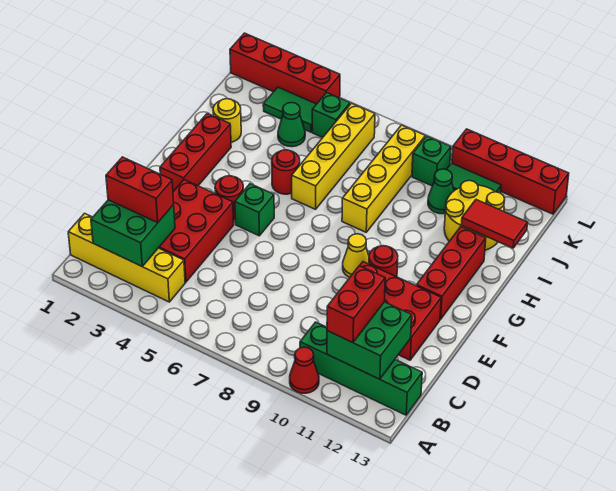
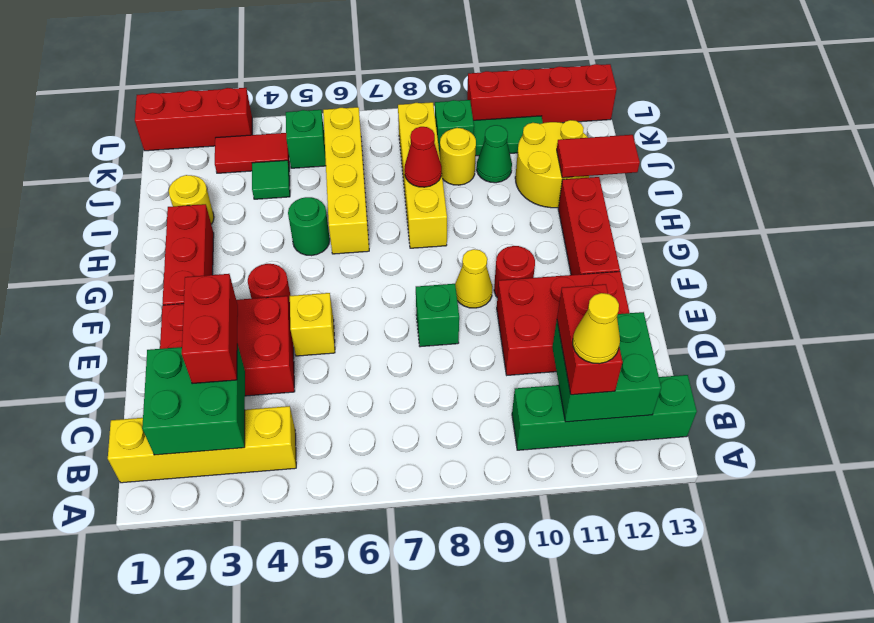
red 1x1 cone [290,347,319,393] -> red 1x1 cone moved to [404,127,442,187]
none -> yellow 1x1 cone [573,293,620,364]
red 1x2 brick [106,157,174,223] -> red 1x2 brick turned to [182,274,238,384]
red 2x3 brick [159,180,234,282] -> red 2x3 brick turned to [160,296,295,396]
none -> yellow 1x1 brick [290,293,335,356]
green 1x1 brick [235,184,274,236] -> green 1x1 brick moved to [416,284,459,347]
red 1x1 round brick [272,150,300,194] -> green 1x1 round brick [288,197,330,256]
green 1x1 cone [278,103,305,147] -> green 1x1 tile [252,160,290,199]
none -> yellow 1x1 round brick [440,128,476,185]
green 1x2 tile [263,87,316,132] -> red 1x2 tile [215,133,289,173]
red 1x4 brick [230,33,340,104] -> red 1x3 brick [135,88,252,151]

